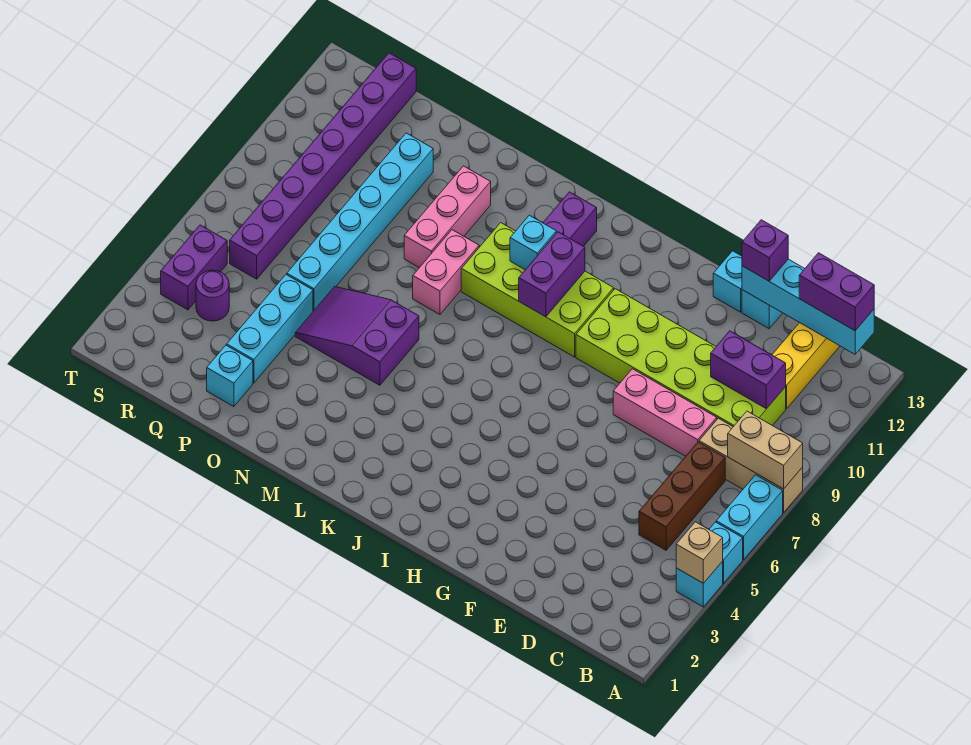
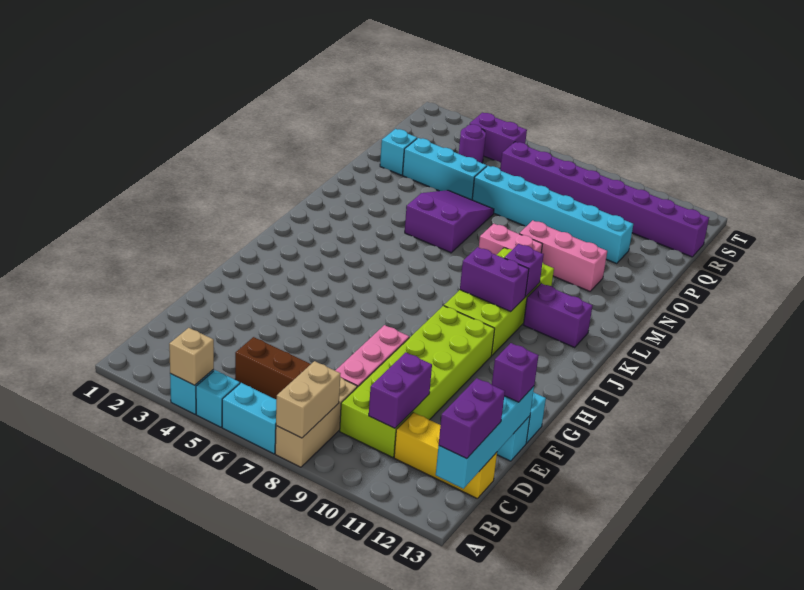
cyan 1x1 brick [510,215,556,270] -> purple 1x1 brick [504,244,544,296]

